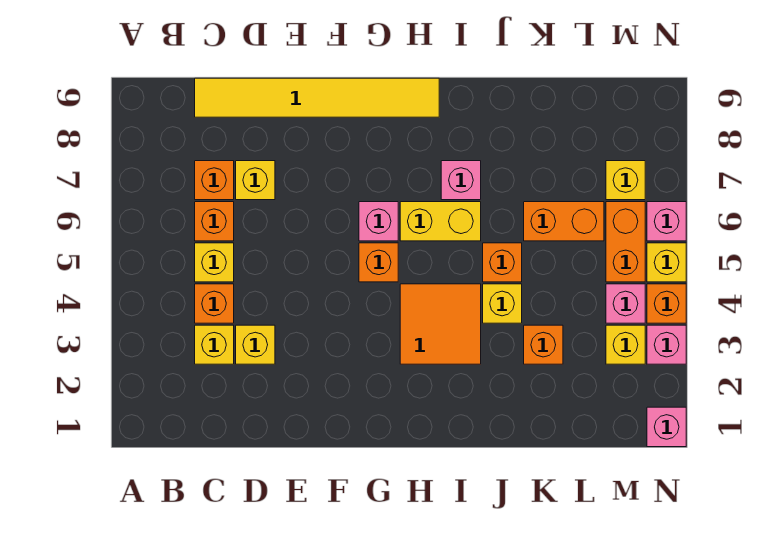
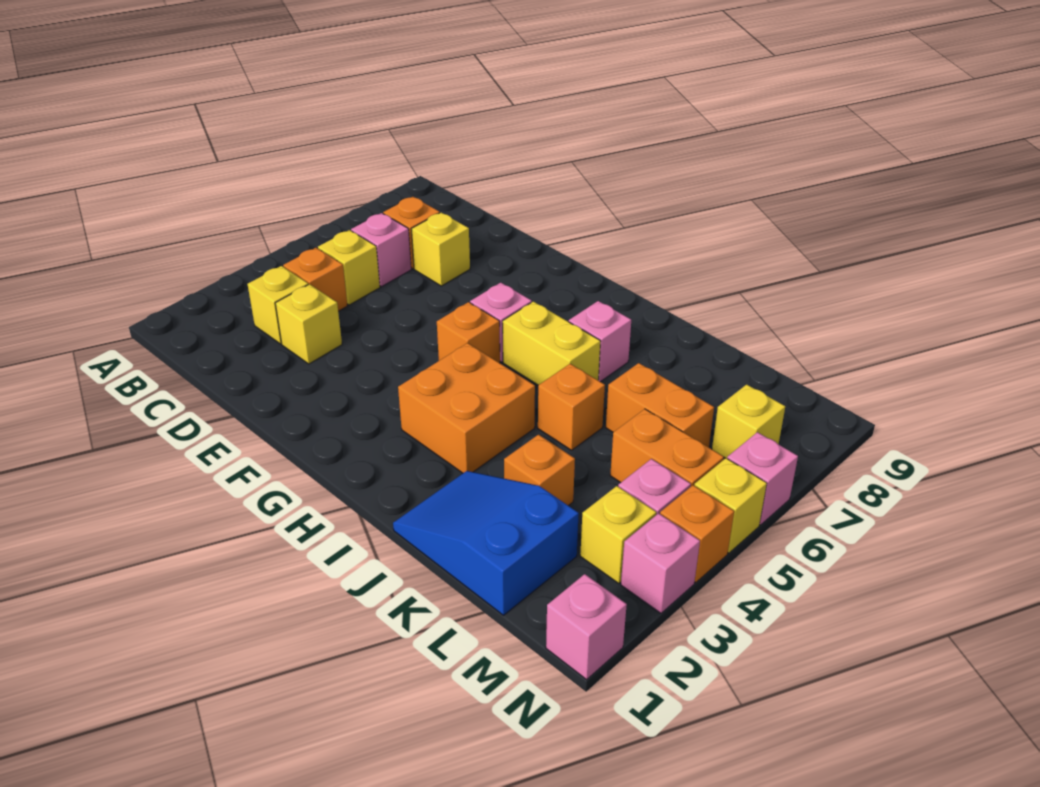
orange 1x1 brick [195,202,234,241] -> pink 1x1 brick [351,213,411,287]
yellow 1x6 tile [195,78,439,117] -> none
orange 2x2 tile [400,284,481,364] -> orange 2x2 brick [398,343,535,473]
none -> blue 2x3 slope [393,471,579,615]
yellow 1x1 brick [483,284,522,323] -> none
orange 1x2 brick [606,202,645,282] -> orange 1x2 brick turned to [610,409,724,486]

